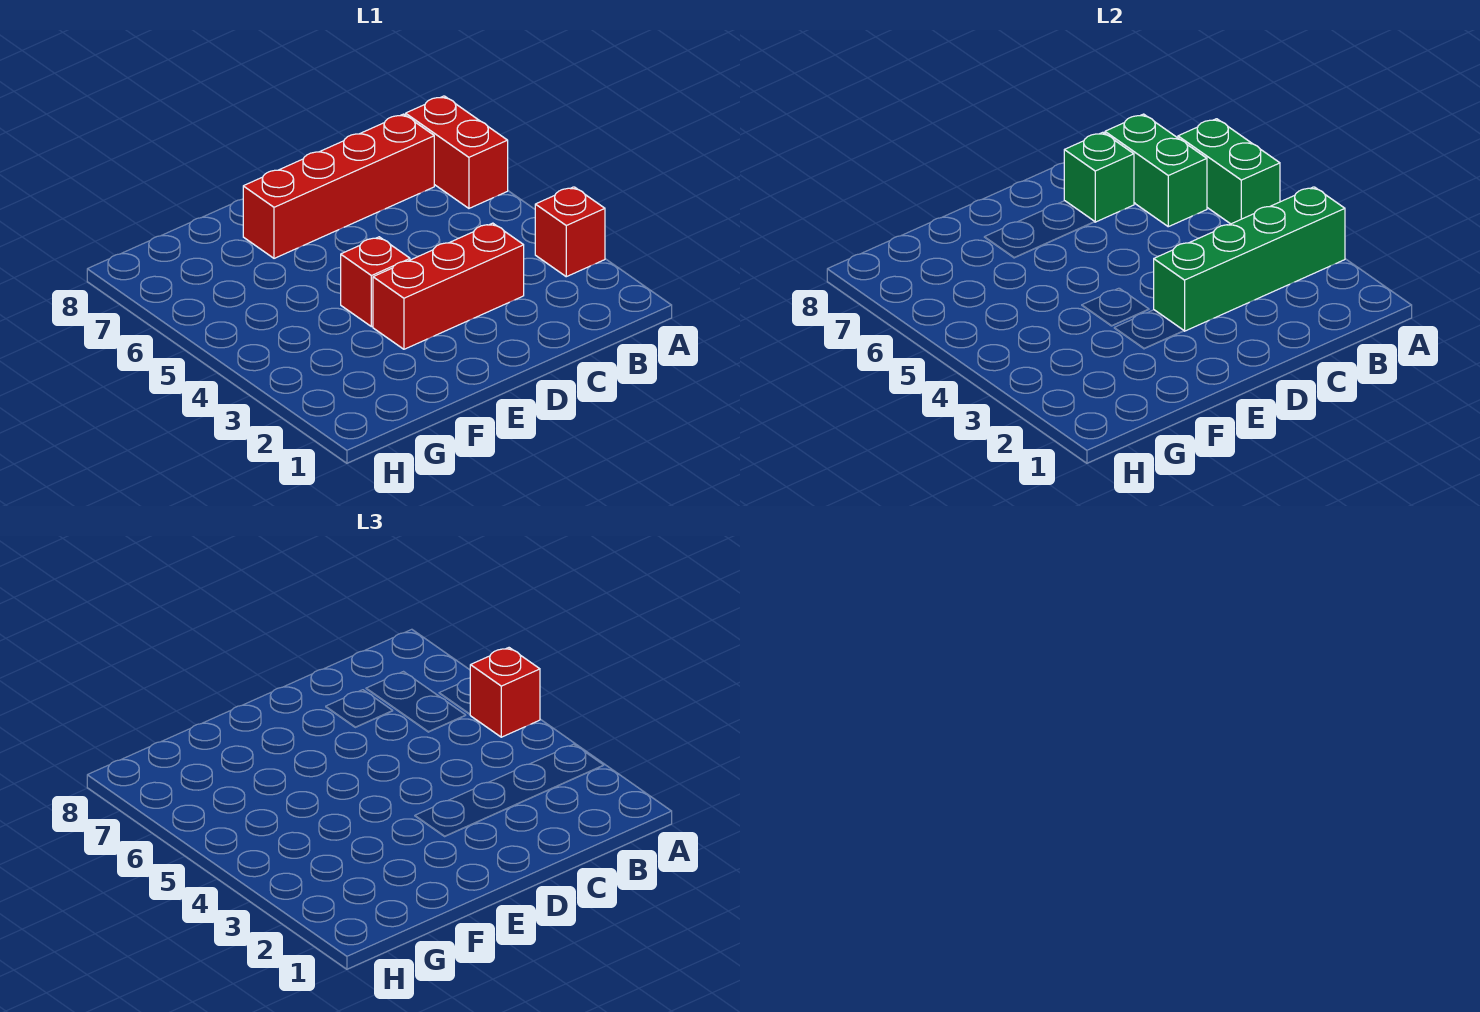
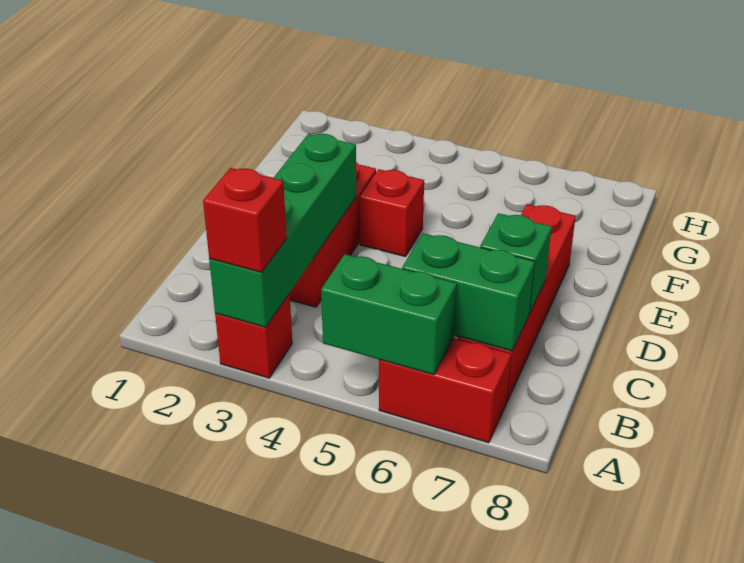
red 1x1 brick [470,648,540,737] -> red 1x1 brick moved to [203,168,287,272]

